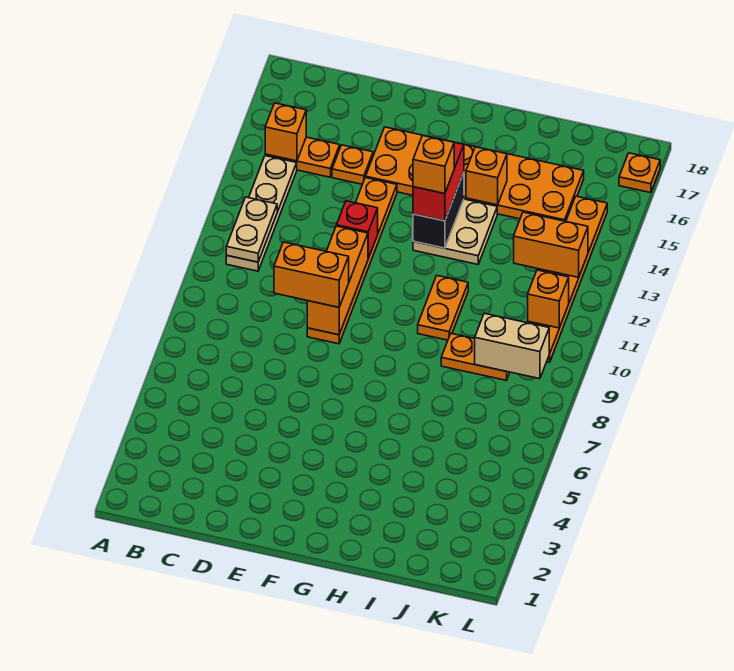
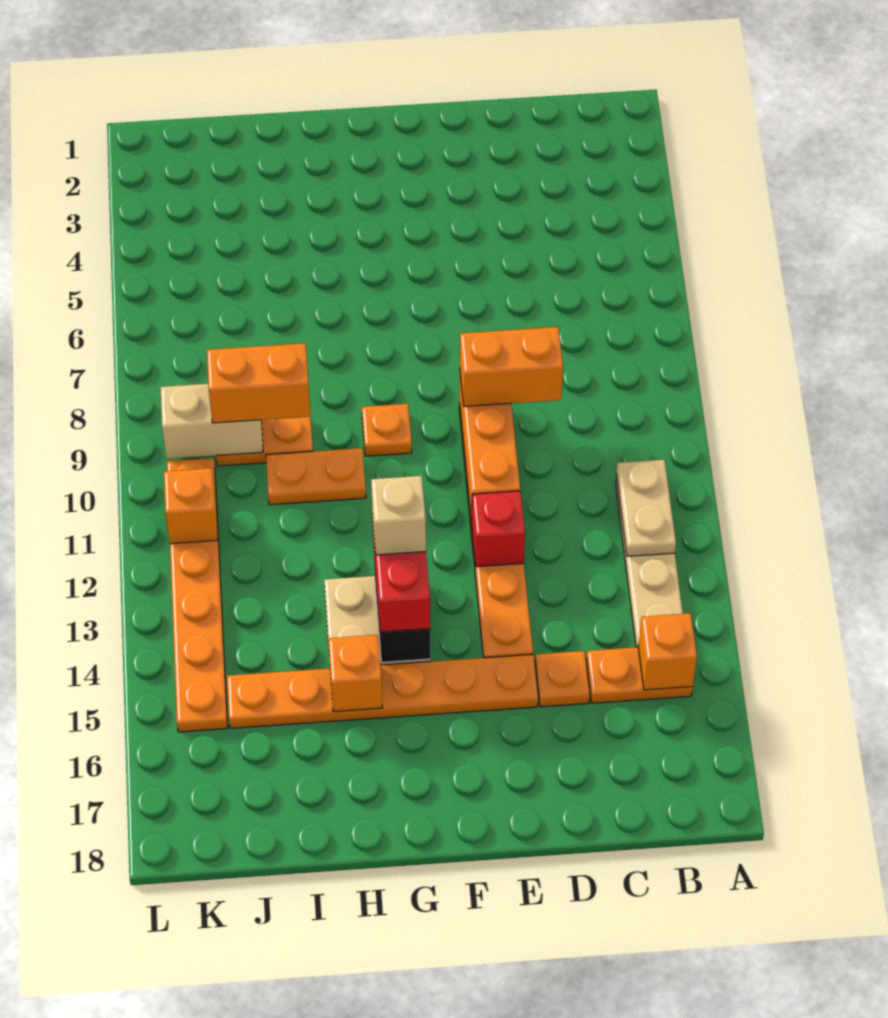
orange 2x6 plate [366,127,584,221] -> orange 1x6 plate [227,654,538,728]
orange 1x1 brick [413,136,454,194] -> tan 1x1 brick [371,476,426,555]
orange 1x2 plate [418,276,468,340] -> orange 1x2 plate turned to [266,448,366,505]
orange 1x2 brick [514,212,588,277] -> orange 1x2 brick moved to [207,343,311,423]
orange 1x1 plate [619,153,660,193] -> orange 1x1 plate moved to [362,404,412,456]

